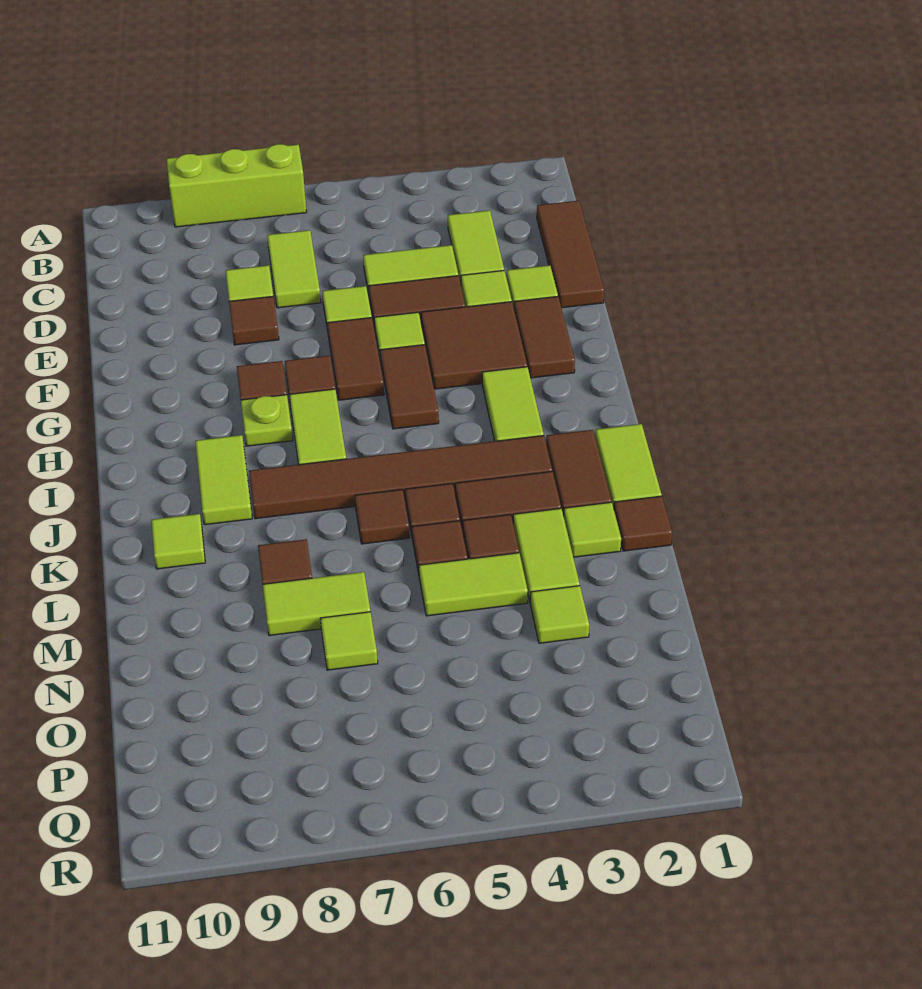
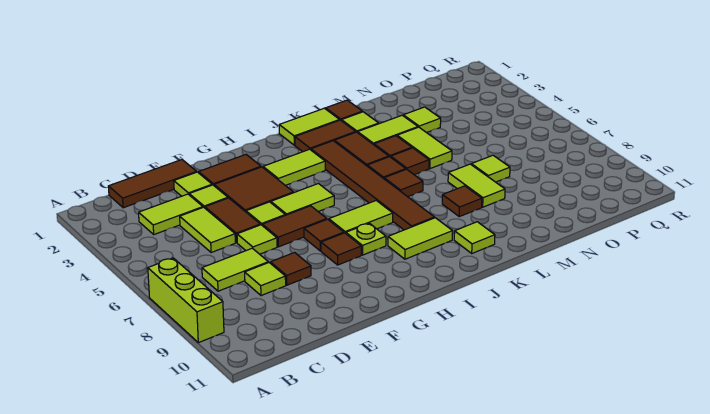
brown 1x2 tile [380,345,439,429] -> lime 1x2 tile [271,184,334,215]

